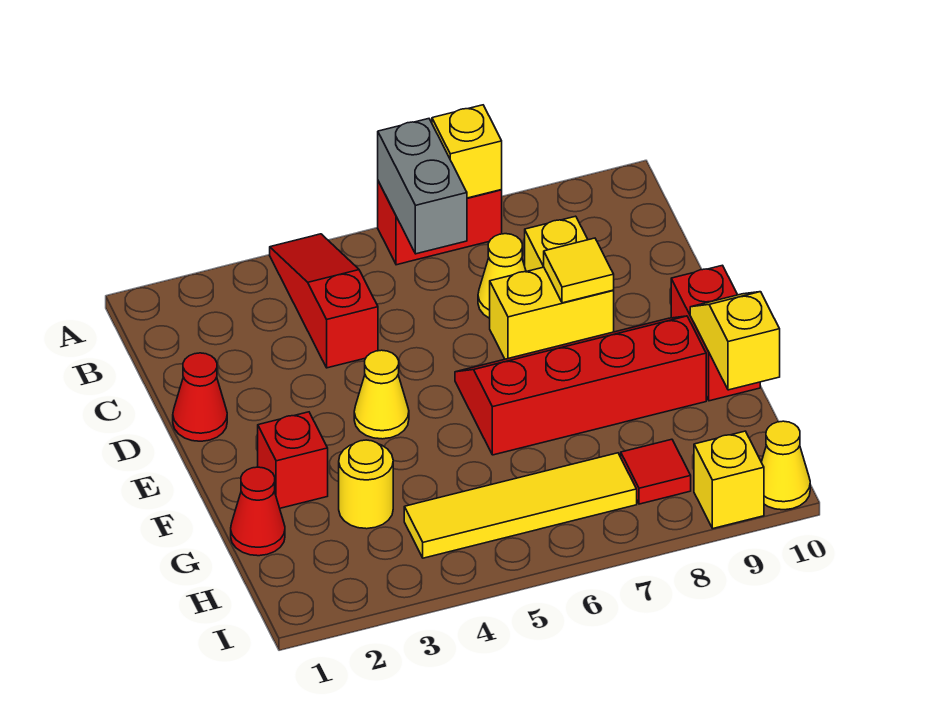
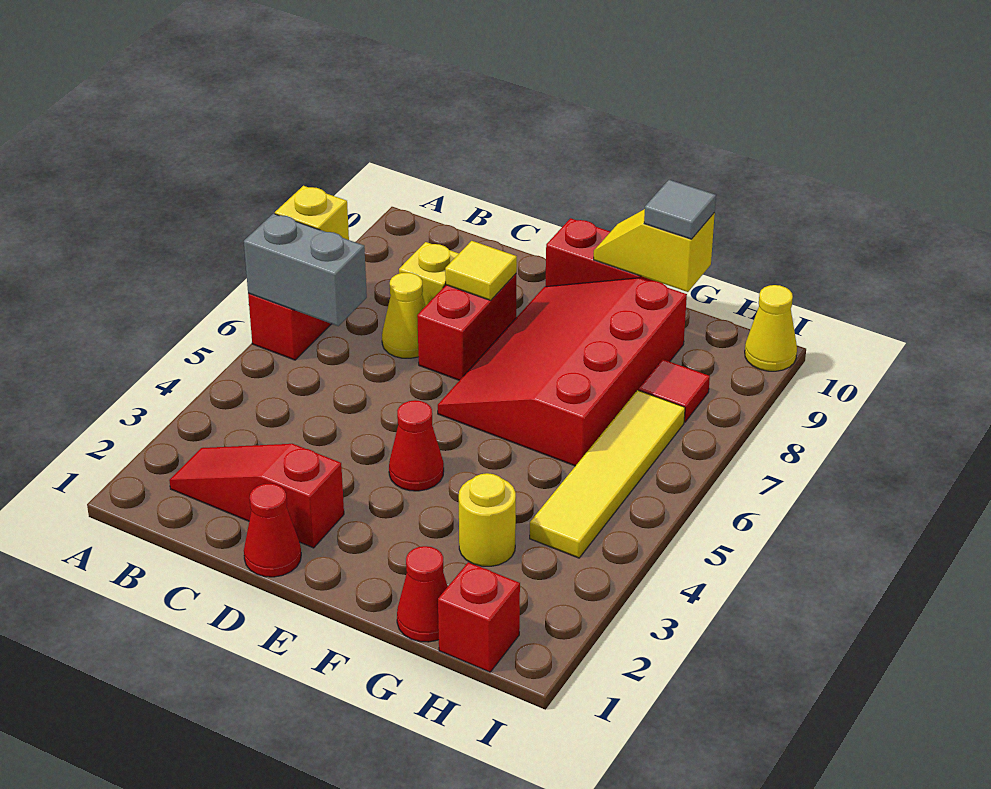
red 1x3 slope [270,234,378,368] -> red 1x3 slope moved to [169,444,344,548]
yellow 1x2 brick [490,267,614,359] -> red 1x2 brick [417,274,516,380]
yellow 1x1 cone [354,350,409,439] -> red 1x1 cone [389,400,444,491]
red 2x4 slope [455,316,706,455] -> red 3x4 slope [438,278,687,466]
red 1x1 brick [258,412,328,508] -> red 1x1 brick moved to [438,562,520,672]
none -> grey 1x1 tile [644,180,716,239]
yellow 1x1 brick [694,431,764,528] -> none

